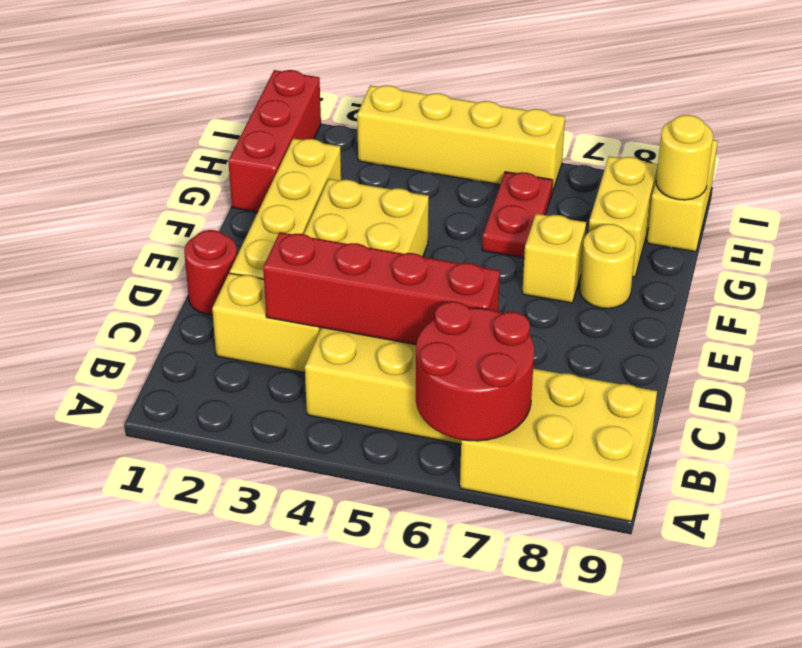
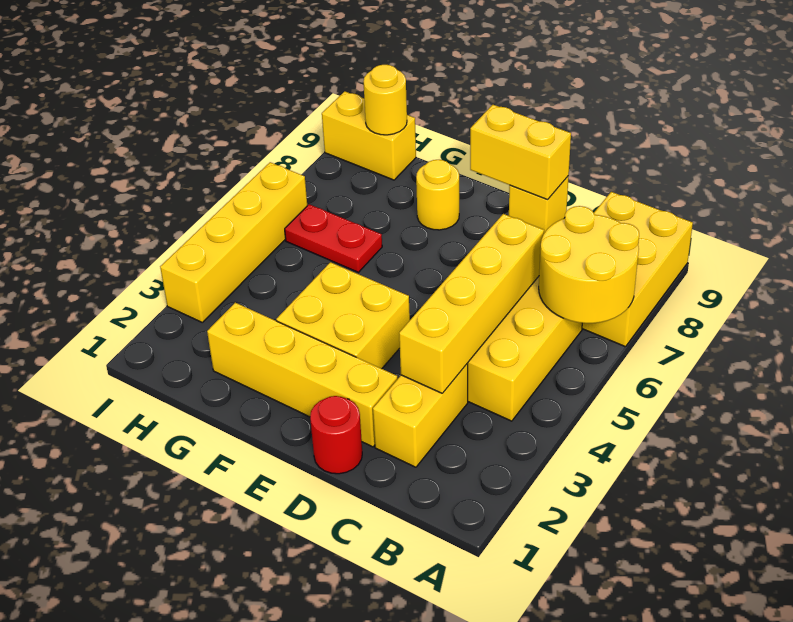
red 2x2 round brick [416,301,534,441] -> yellow 2x2 round brick [539,206,639,323]
red 1x4 brick [263,232,500,345] -> yellow 1x4 brick [399,214,544,393]
yellow 1x1 brick [522,214,586,303] -> yellow 1x1 brick moved to [509,176,569,233]
red 1x3 brick [228,70,321,212] -> none
yellow 1x2 brick [588,156,658,277] -> yellow 1x2 brick moved to [470,105,571,200]

